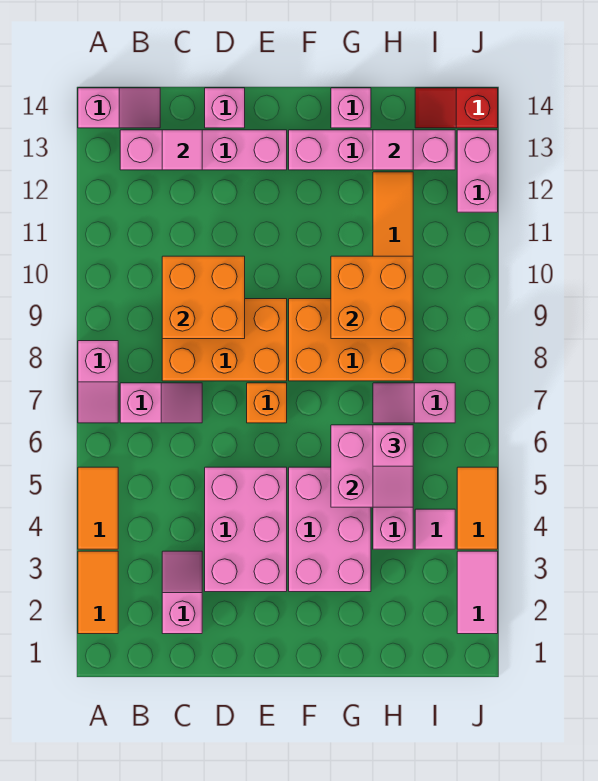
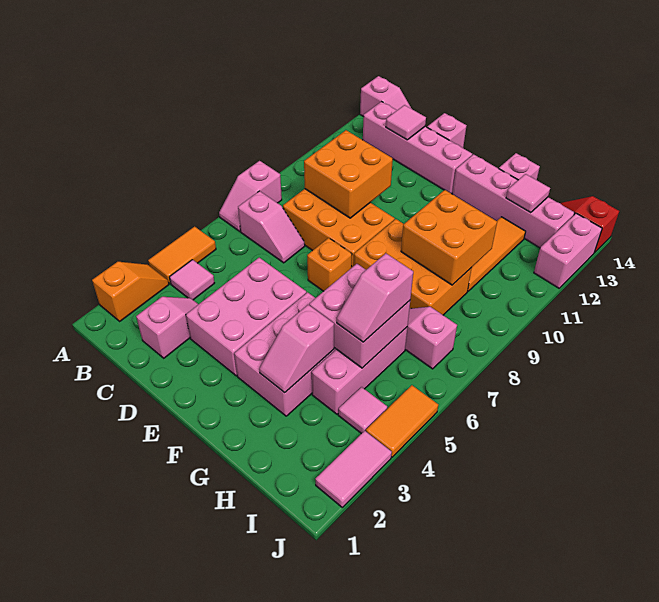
orange 1x2 tile [78,551,118,634] -> orange 1x2 slope [92,262,169,321]
none -> pink 1x1 tile [170,260,214,300]
none -> pink 1x2 slope [259,305,334,393]

